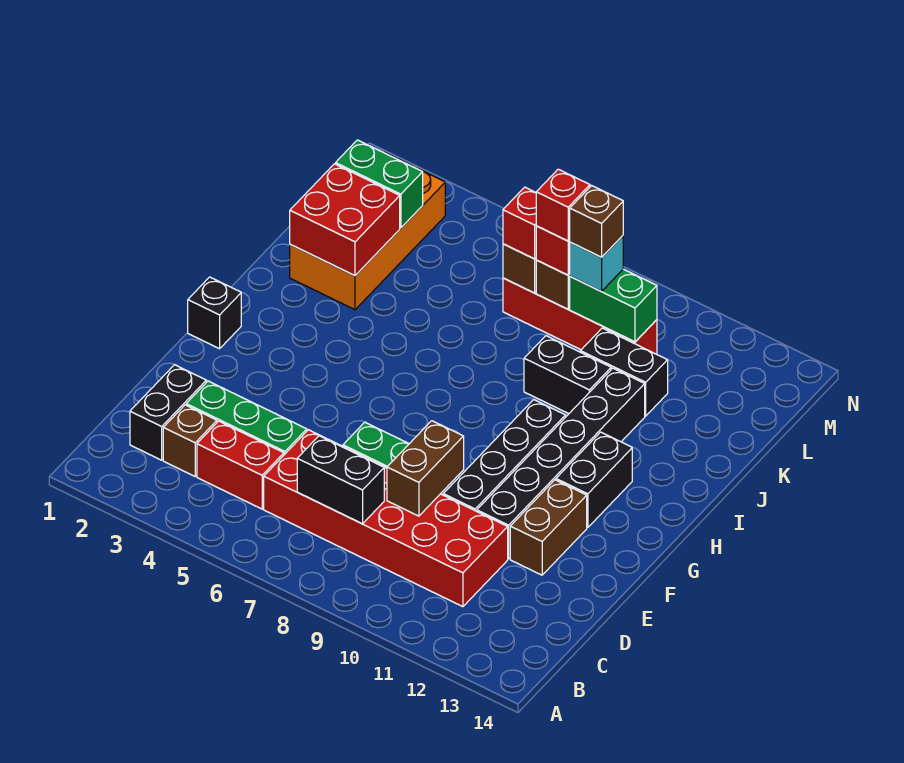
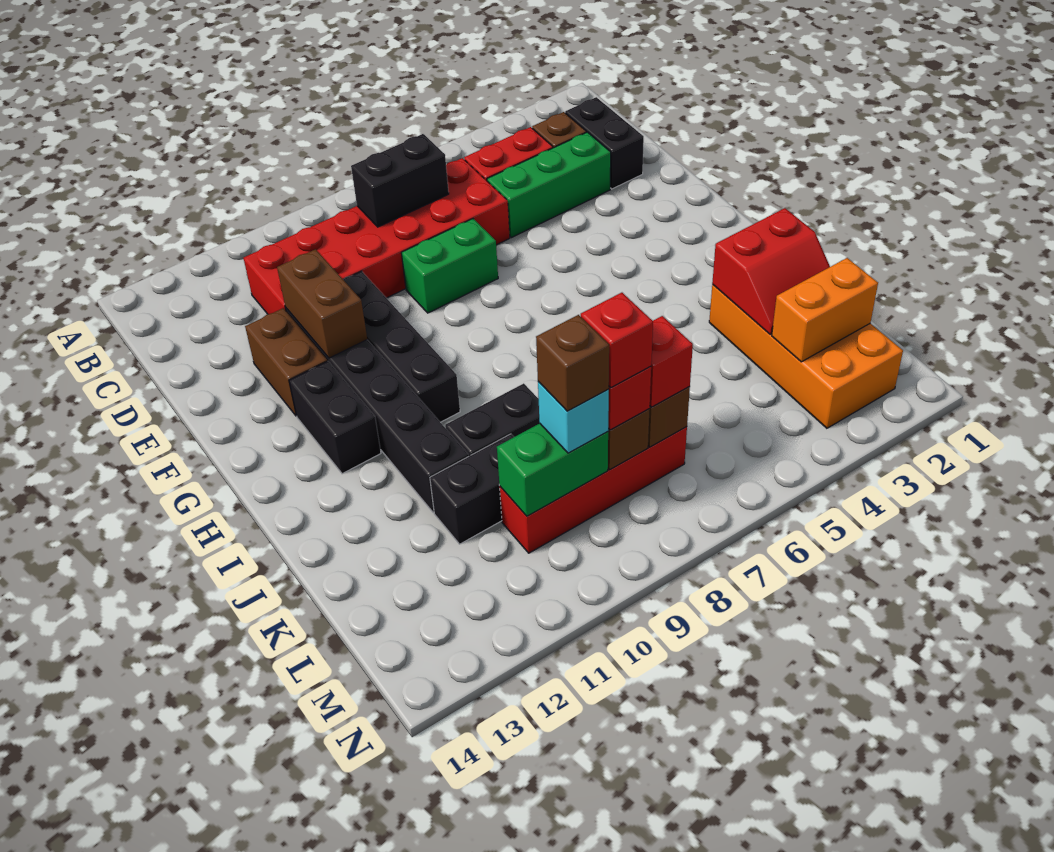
brown 1x2 brick [387,421,464,516] -> brown 1x2 brick moved to [277,249,367,358]
black 1x1 brick [188,277,241,349] -> none
red 2x2 brick [290,164,400,276] -> red 2x2 slope [712,208,830,334]
green 1x2 brick [336,140,423,228] -> orange 1x2 brick [772,258,878,362]

